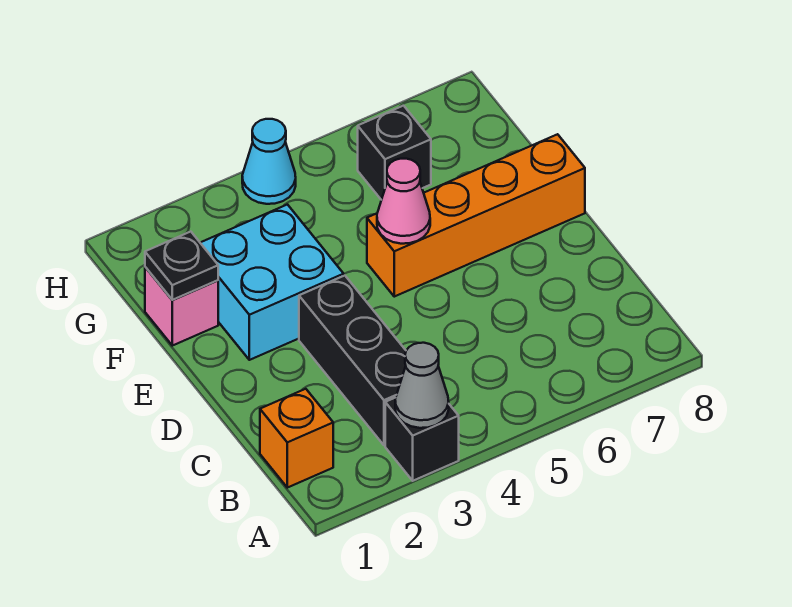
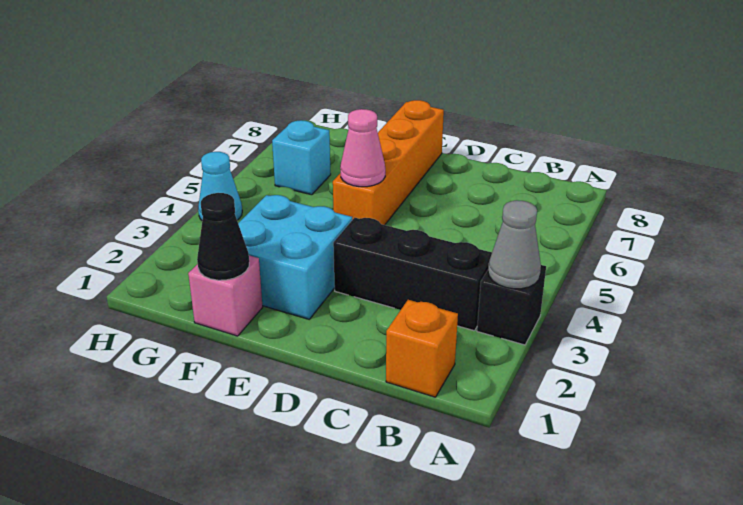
black 1x1 plate [145,232,218,300] -> black 1x1 cone [197,193,249,280]
black 1x1 brick [358,106,431,200] -> cyan 1x1 brick [272,120,331,195]

